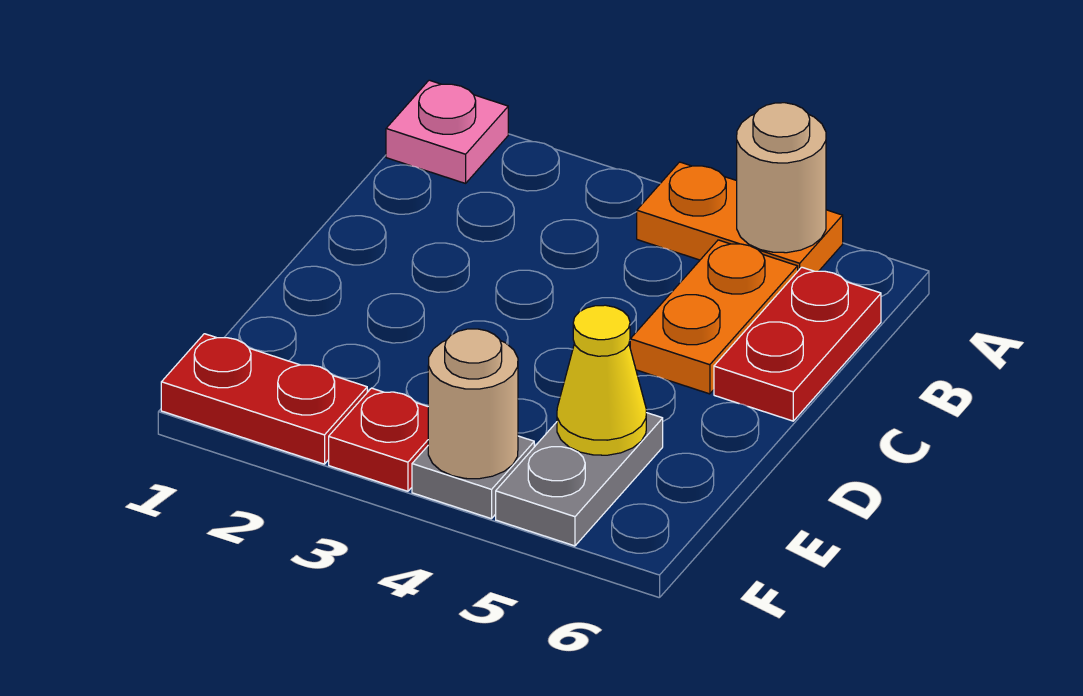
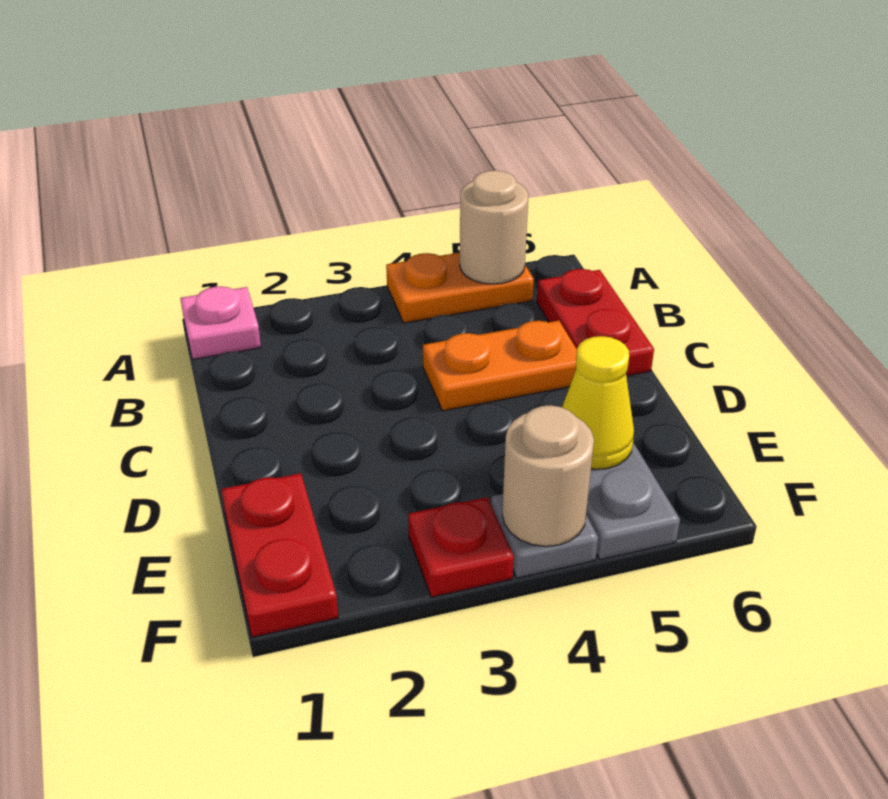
orange 1x2 plate [630,240,798,394] -> orange 1x2 plate turned to [423,321,577,411]
red 1x2 plate [161,334,367,464] -> red 1x2 plate turned to [221,473,338,637]

